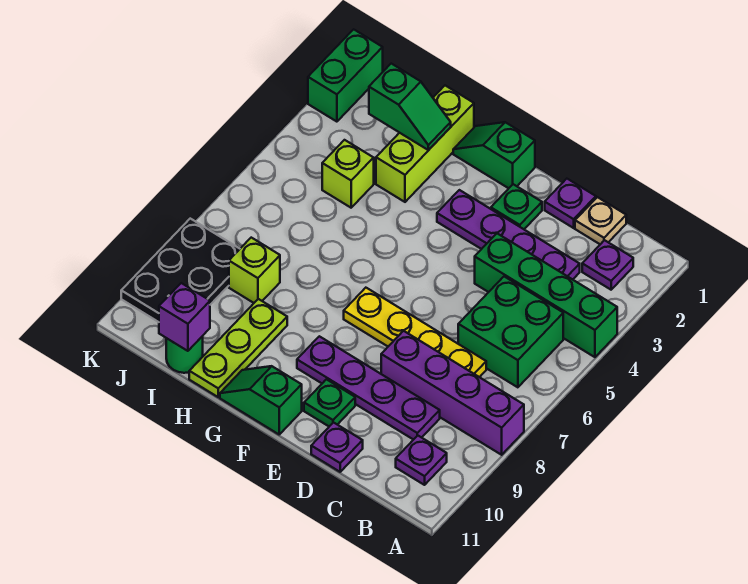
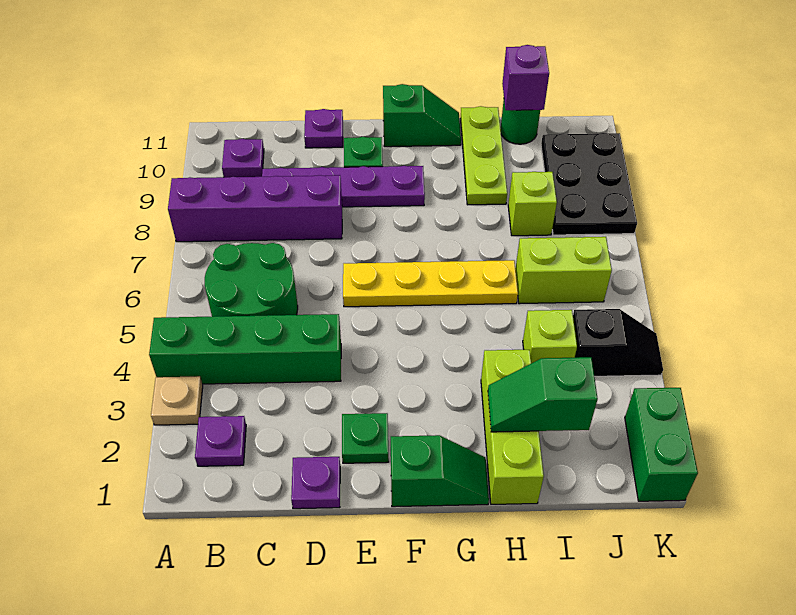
green 2x2 brick [458,277,563,387] -> green 2x2 round brick [205,243,298,317]
tan 1x1 plate [575,197,626,244] -> tan 1x1 plate moved to [151,376,203,425]
purple 1x4 plate [437,190,580,280] -> none
yellow 1x4 plate [344,288,486,377] -> yellow 1x4 plate moved to [343,260,518,307]
none -> lime 1x2 brick [515,237,612,304]
none -> black 1x2 slope [573,309,663,376]

